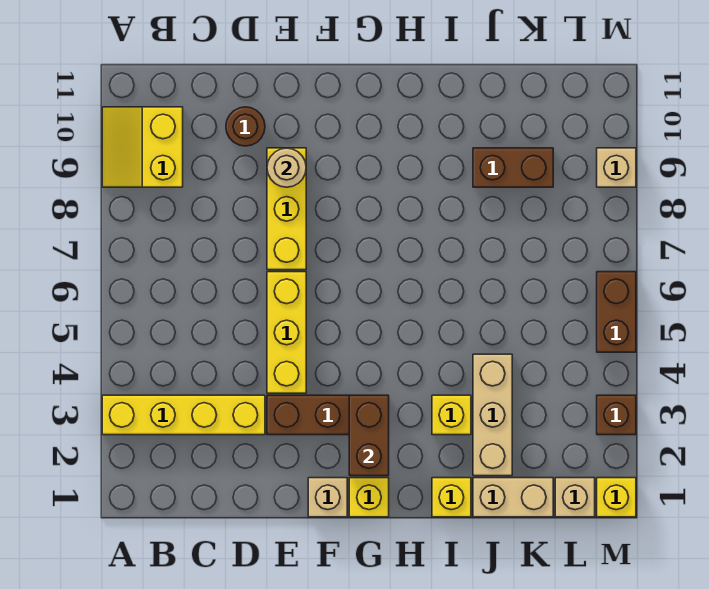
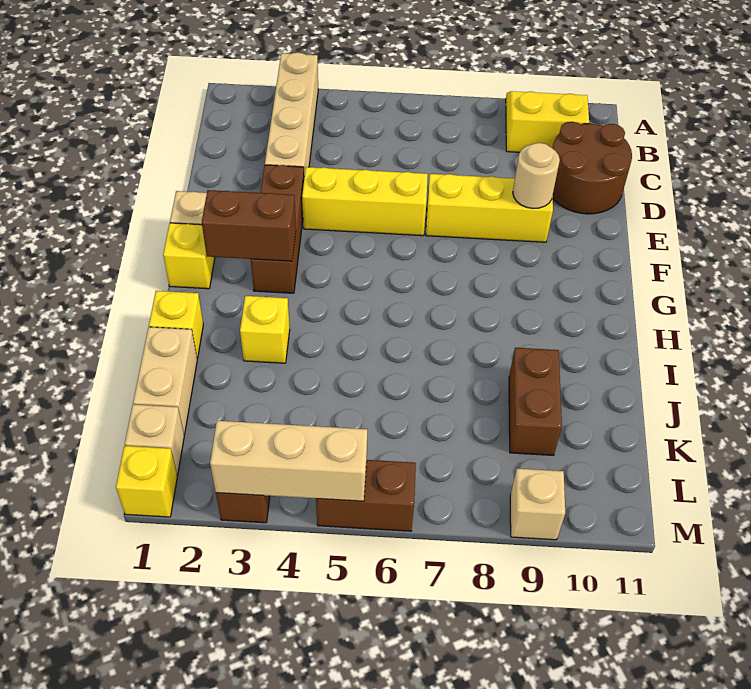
yellow 1x4 brick [102,395,265,435] -> tan 1x4 brick [265,52,318,177]
brown 1x1 round brick [226,107,265,146] -> brown 2x2 round brick [553,122,632,214]
tan 1x3 brick [473,354,512,476] -> tan 1x3 brick moved to [210,421,367,501]

